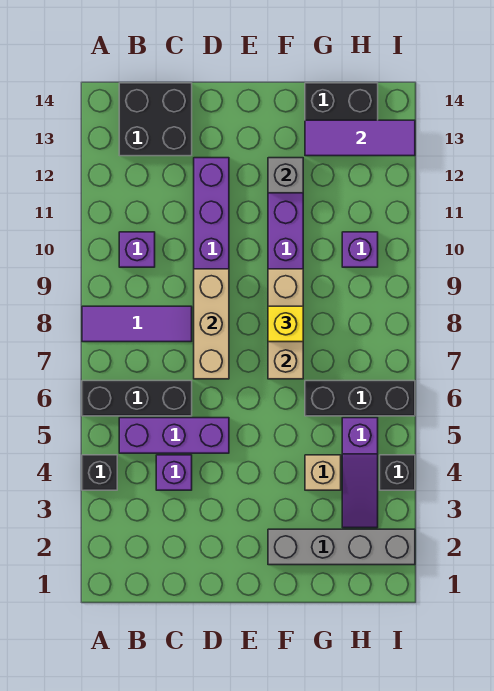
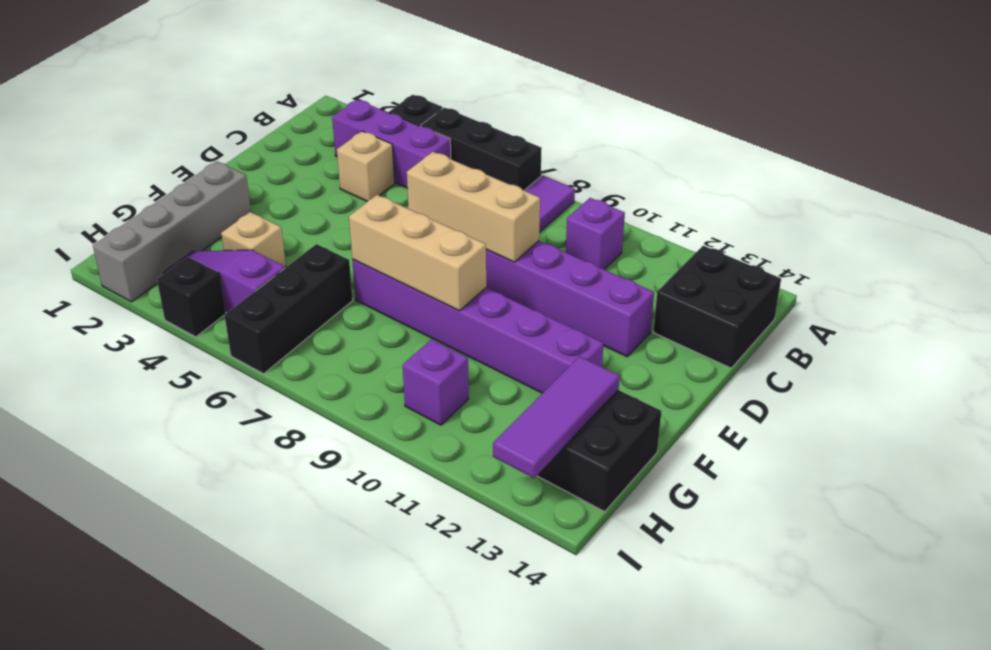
black 1x3 brick [82,381,192,416] -> black 1x3 brick turned to [421,108,542,190]
purple 1x3 brick [119,418,229,453] -> purple 1x3 brick turned to [332,100,451,188]
purple 1x1 brick [156,455,192,490] -> tan 1x1 brick [337,131,395,201]
yellow 1x1 brick [268,306,303,342] -> none
grey 1x1 brick [268,158,303,193] -> none

